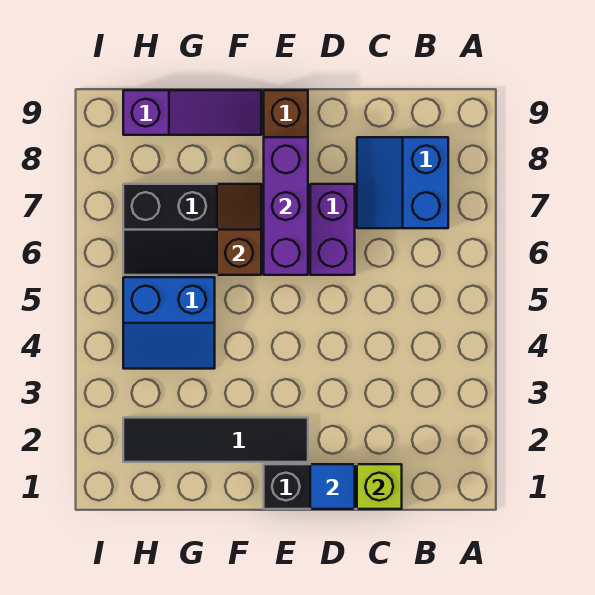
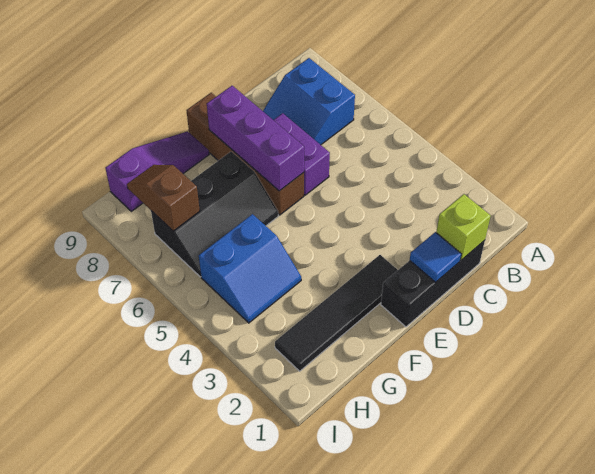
brown 1x2 slope [217,184,261,275] -> brown 1x2 slope moved to [127,165,200,231]

